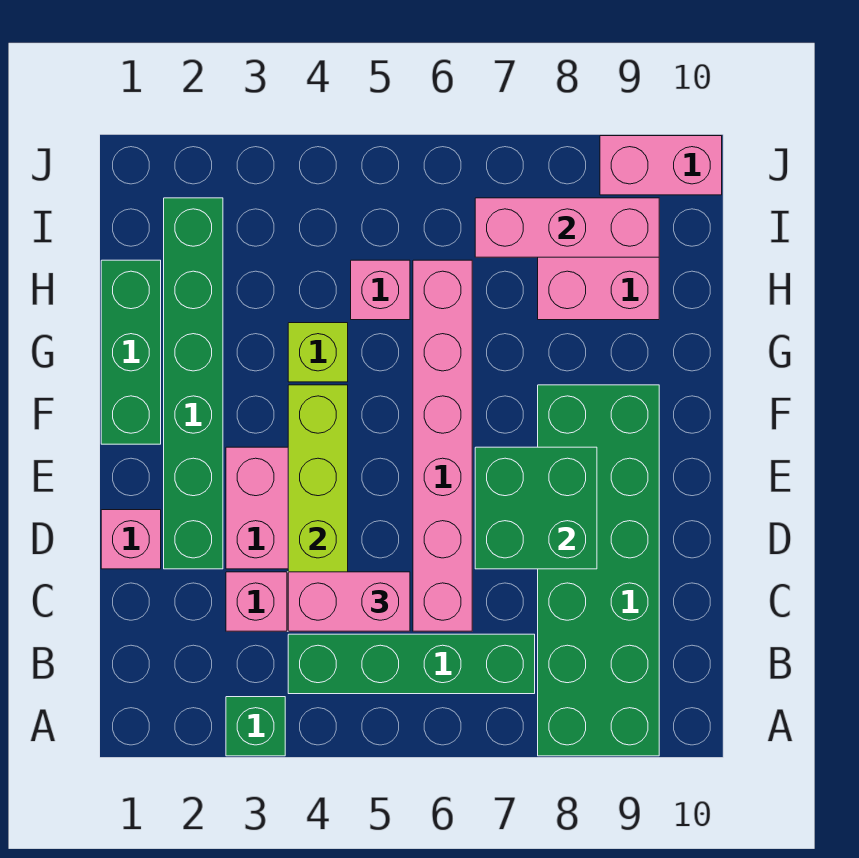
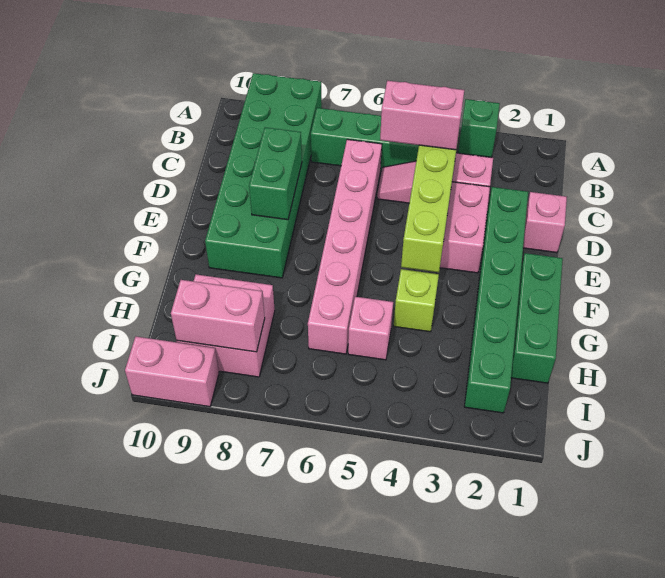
green 2x2 brick [475,447,597,569] -> green 1x2 brick [249,128,302,220]
pink 1x3 brick [475,198,659,257] -> pink 1x2 brick [171,280,265,352]

